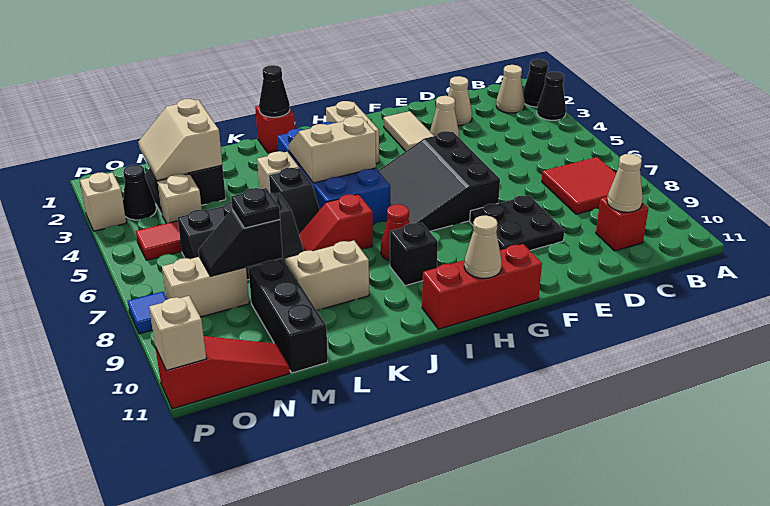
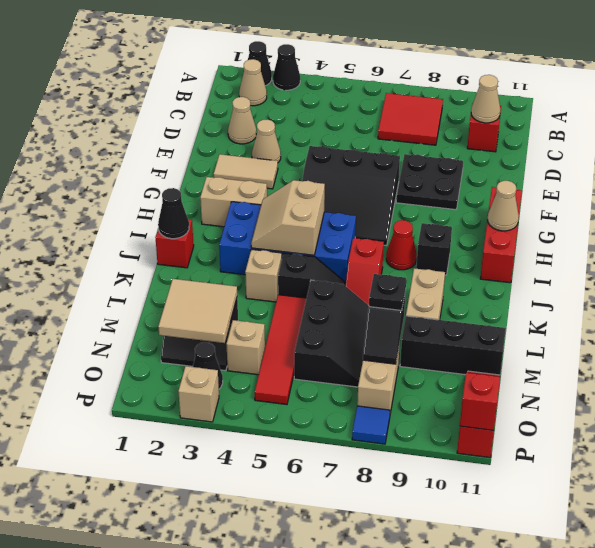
tan 2x2 slope [138,99,222,180] -> tan 2x2 tile [158,279,237,343]
tan 1x1 brick [149,296,206,371] -> red 1x1 brick [460,373,500,430]

